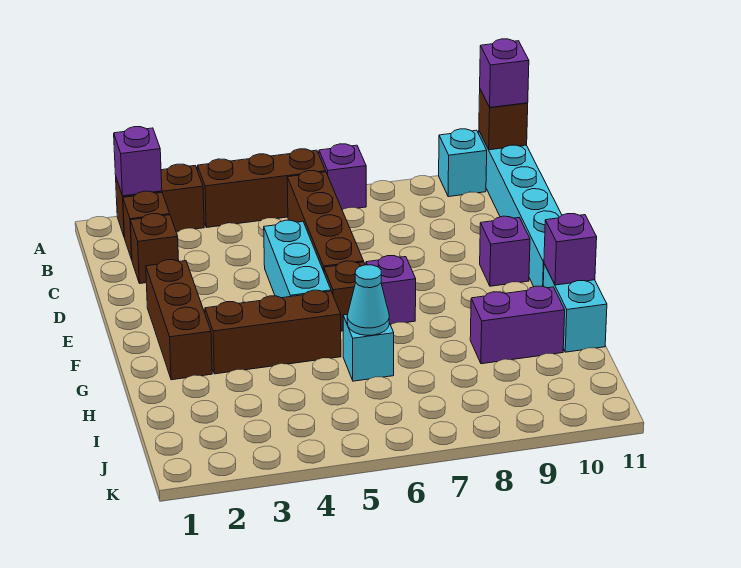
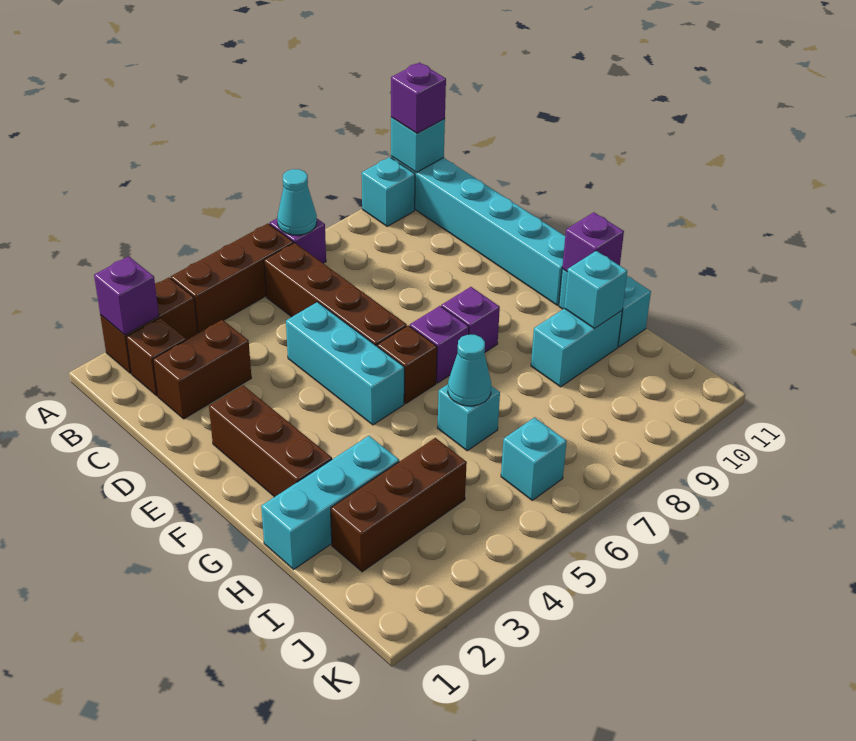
none -> cyan 1x1 cone [277,169,317,235]
brown 1x1 brick [479,90,528,150] -> cyan 1x1 brick [391,117,445,173]
brown 1x1 brick [130,214,179,283] -> brown 1x2 brick [153,320,251,419]
purple 1x1 brick [480,216,530,286] -> purple 1x1 brick moved to [441,287,500,352]
brown 1x3 brick [205,290,341,374] -> brown 1x3 brick moved to [331,438,467,572]
none -> cyan 1x3 brick [261,436,399,569]
purple 1x2 brick [470,286,565,364] -> cyan 1x2 brick [531,308,622,387]
none -> cyan 1x1 brick [564,251,627,328]
none -> cyan 1x1 brick [501,417,567,500]

